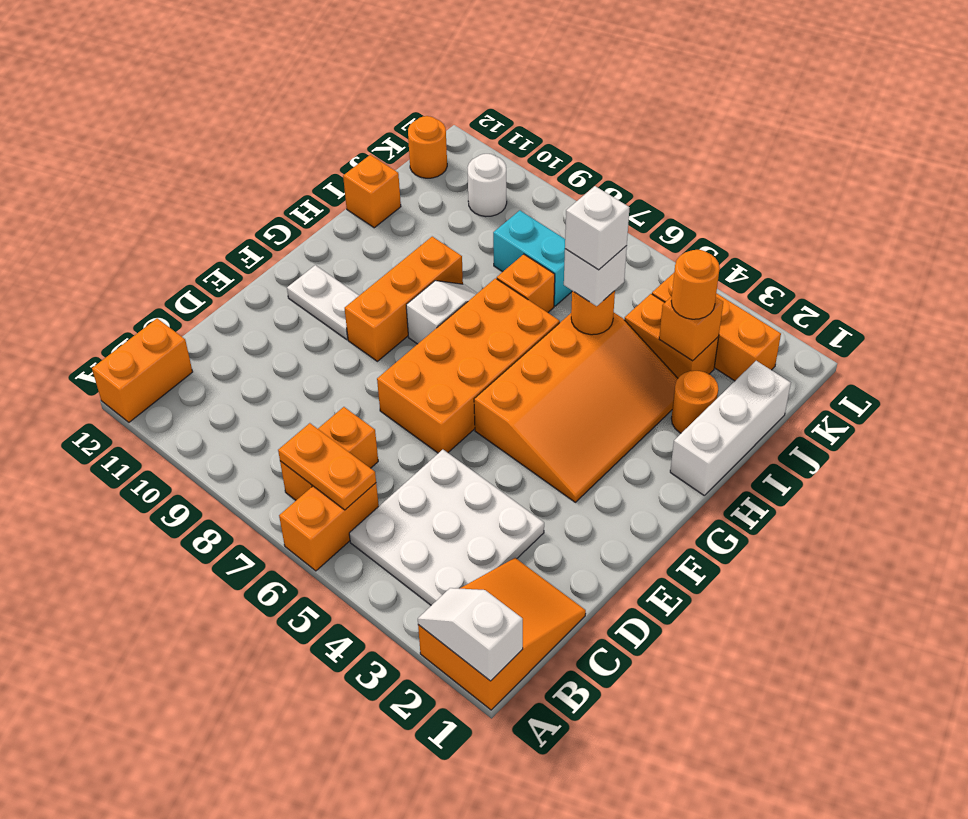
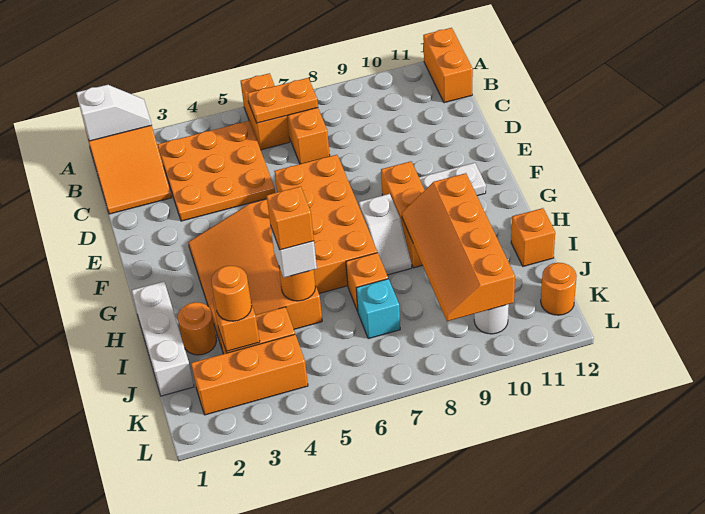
white 3x3 plate [349,450,544,605] -> orange 3x3 plate [157,121,275,221]
none -> orange 2x4 slope [402,173,515,321]
white 1x1 brick [565,186,630,270] -> orange 1x1 brick [266,186,314,250]
cyan 1x2 brick [493,210,572,306] -> cyan 1x1 brick [356,279,400,339]

